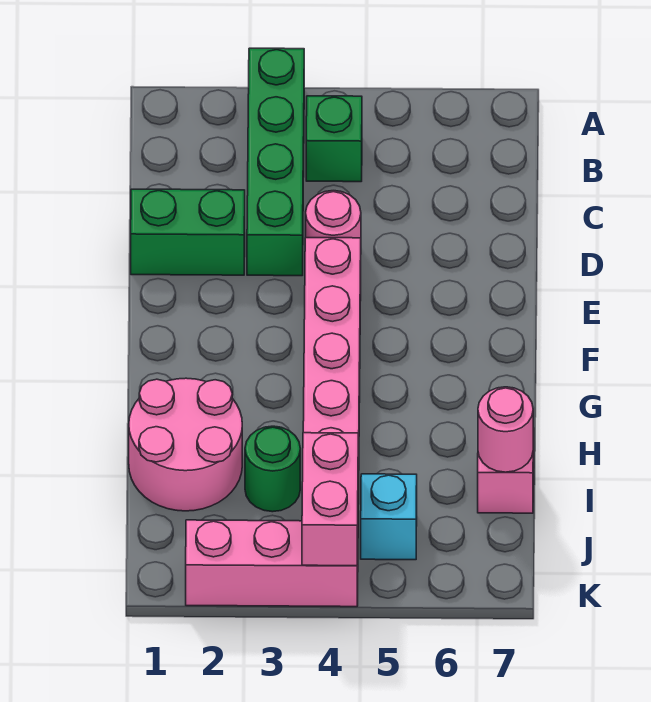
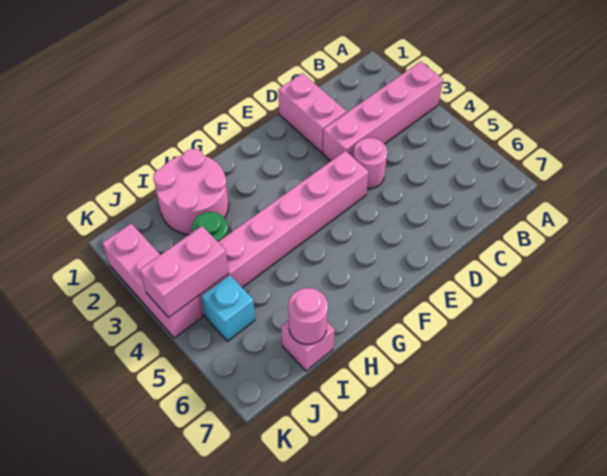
green 1x4 brick [247,48,304,276] -> pink 1x4 brick [323,61,443,161]
green 1x1 brick [306,96,362,182] -> none
green 1x2 brick [131,189,245,275] -> pink 1x2 brick [278,73,347,153]

